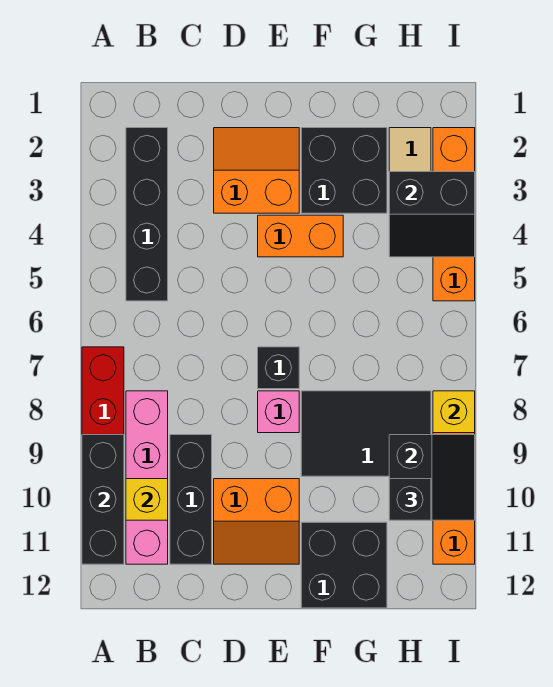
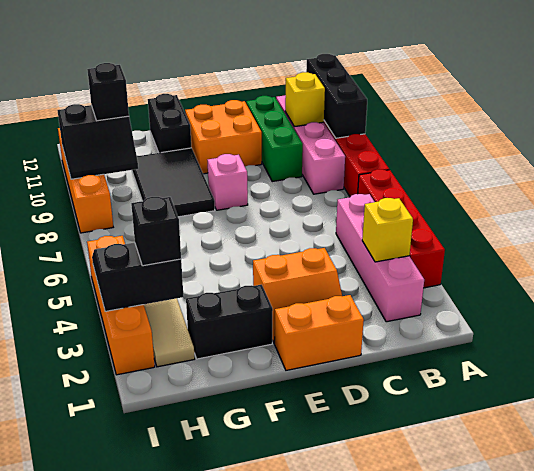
none -> red 1x4 brick [358,169,445,288]
black 1x4 brick [126,128,168,301] -> pink 1x4 brick [336,194,424,322]
black 1x3 brick [170,435,212,564] -> green 1x3 brick [246,96,303,181]
orange 2x2 slope [214,479,299,564] -> orange 2x2 brick [185,100,262,174]
orange 1x2 brick [258,215,343,257] -> orange 1x2 brick moved to [274,295,364,370]
black 1x1 brick [258,347,299,389] -> black 1x1 brick moved to [131,197,181,266]
black 2x2 brick [301,128,387,213] -> black 1x2 brick [186,285,273,359]
black 2x3 tile [301,391,431,476] -> black 2x3 tile turned to [132,148,215,217]
black 2x2 brick [301,522,387,608] -> black 1x2 brick [148,94,191,153]
black 2x2 slope [389,435,475,520] -> black 2x2 slope turned to [57,104,138,179]
yellow 1x1 brick [433,391,475,433] -> yellow 1x1 brick moved to [362,198,413,262]

